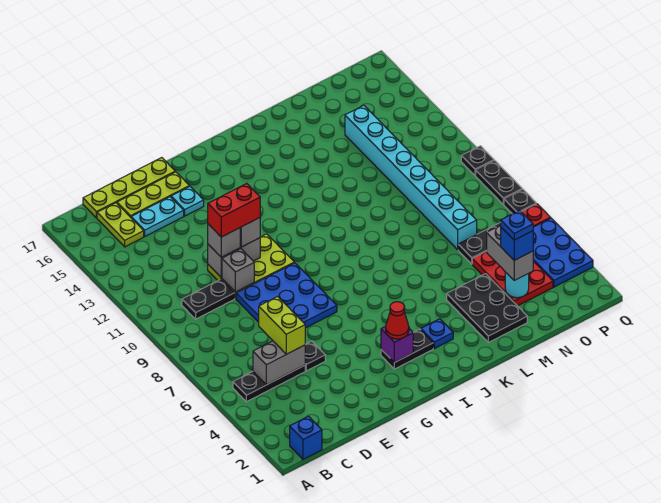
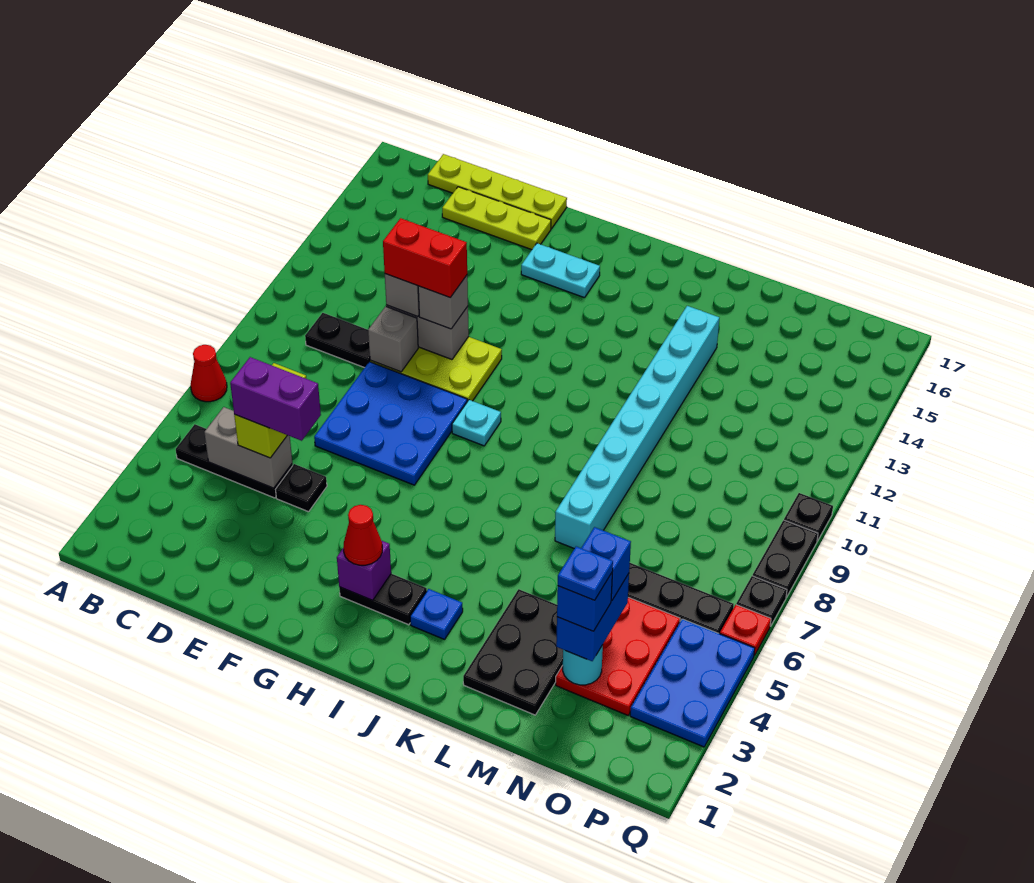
none -> red 1x1 cone [191,345,227,402]
blue 1x1 brick [290,416,322,459] -> blue 1x1 brick moved to [582,527,631,601]
lime 1x2 plate [97,203,144,247] -> none
none -> purple 1x2 brick [230,357,321,441]
cyan 1x2 plate [131,197,184,236] -> cyan 1x2 plate moved to [521,243,600,298]
cyan 1x1 plate [171,186,204,216] -> cyan 1x1 plate moved to [452,400,501,446]
grey 1x2 brick [487,225,533,280] -> blue 1x2 brick [556,574,629,661]
cyan 1x8 brick [345,105,477,250] -> cyan 1x8 brick moved to [555,306,719,549]

